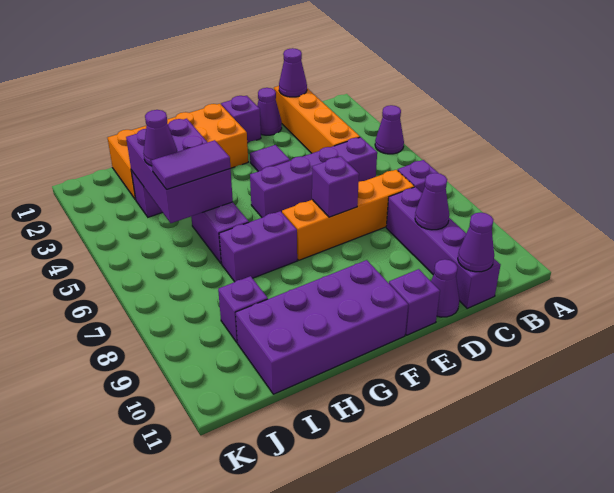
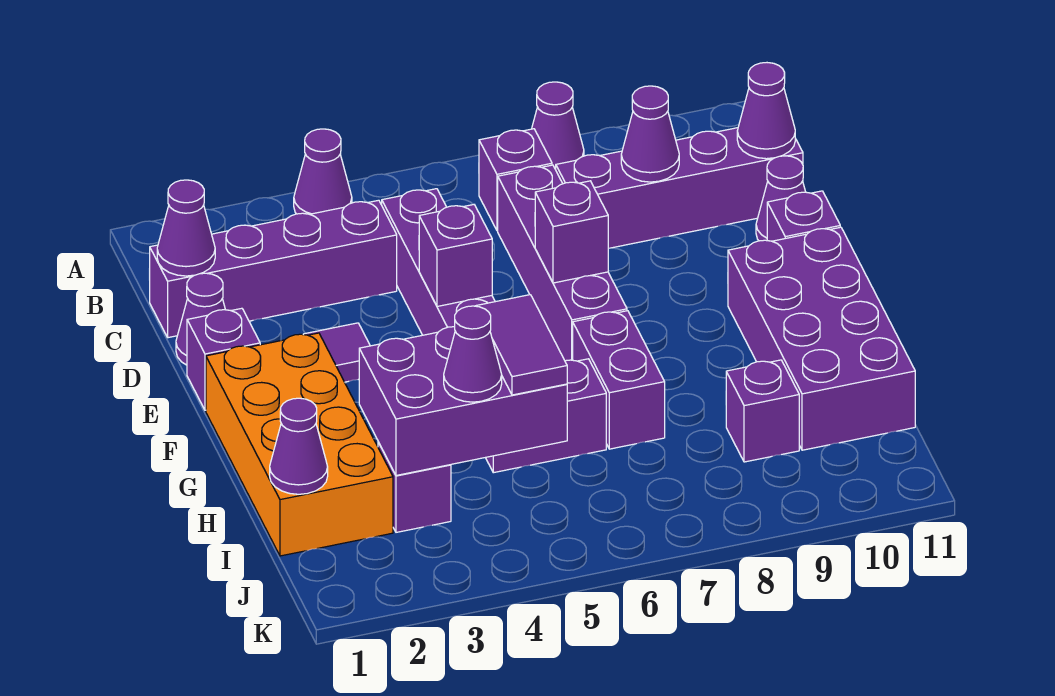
none -> purple 1x1 cone [532,82,584,169]
orange 1x4 brick [274,86,360,153] -> purple 1x4 brick [149,200,397,338]
orange 1x4 brick [282,170,414,260] -> purple 1x4 brick [498,165,627,361]
none -> purple 1x1 brick [419,205,492,306]
none -> purple 1x1 cone [270,398,328,494]

